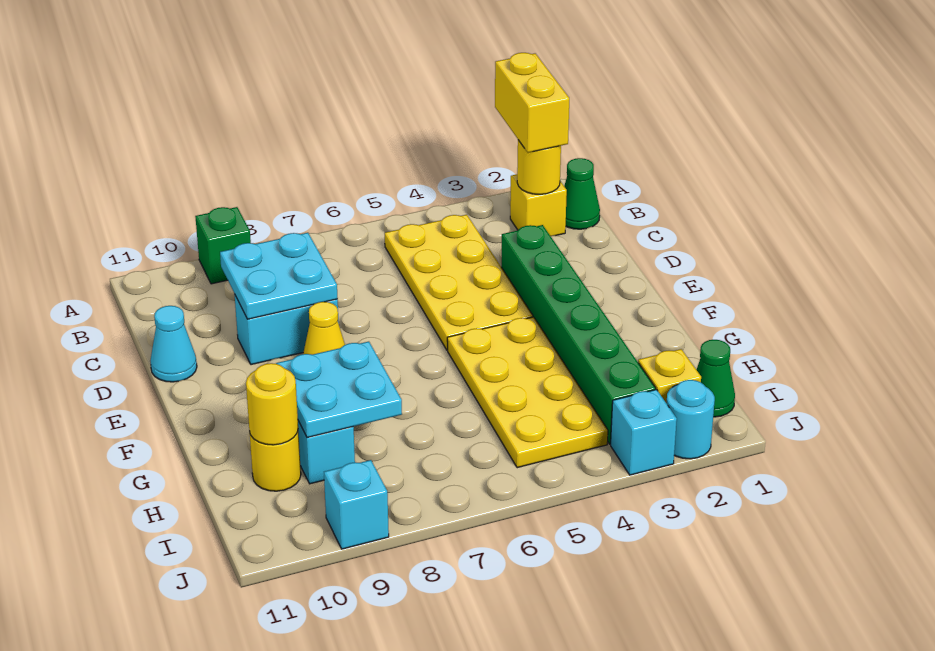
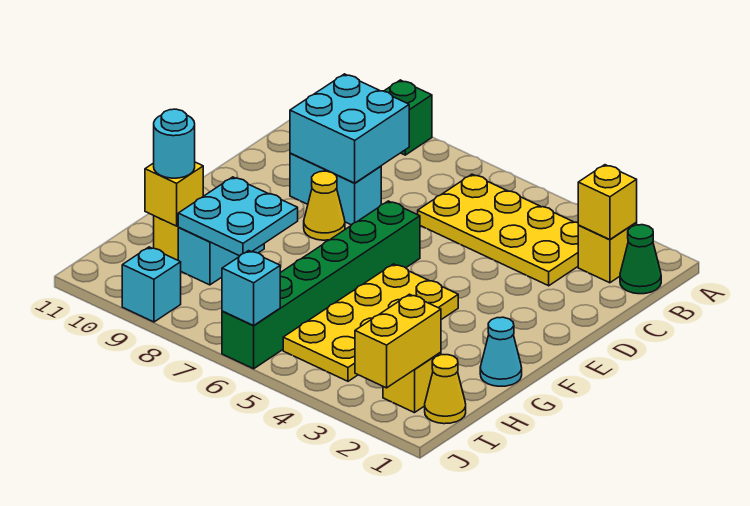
yellow 1x2 brick [495,53,569,153] -> yellow 1x2 brick moved to [355,294,441,388]
yellow 1x1 round brick [517,140,561,194] -> yellow 1x1 brick [578,165,637,240]
yellow 2x4 plate [385,215,533,350] -> yellow 2x4 plate turned to [418,174,579,286]
cyan 2x2 plate [220,233,338,319] -> cyan 2x2 brick [290,74,409,183]
green 1x6 brick [501,225,656,444] -> green 1x6 brick moved to [222,201,420,369]
cyan 1x1 cone [150,306,197,382] -> cyan 1x1 cone moved to [480,317,522,386]
yellow 1x1 round brick [246,363,298,445] -> yellow 1x1 brick [145,162,203,226]
green 1x1 cone [696,340,735,417] -> yellow 1x1 cone [425,355,466,424]
cyan 1x1 round brick [666,380,715,459] -> cyan 1x1 round brick moved to [154,109,195,178]
cyan 1x1 brick [611,390,677,475] -> cyan 1x1 brick moved to [222,251,280,325]

